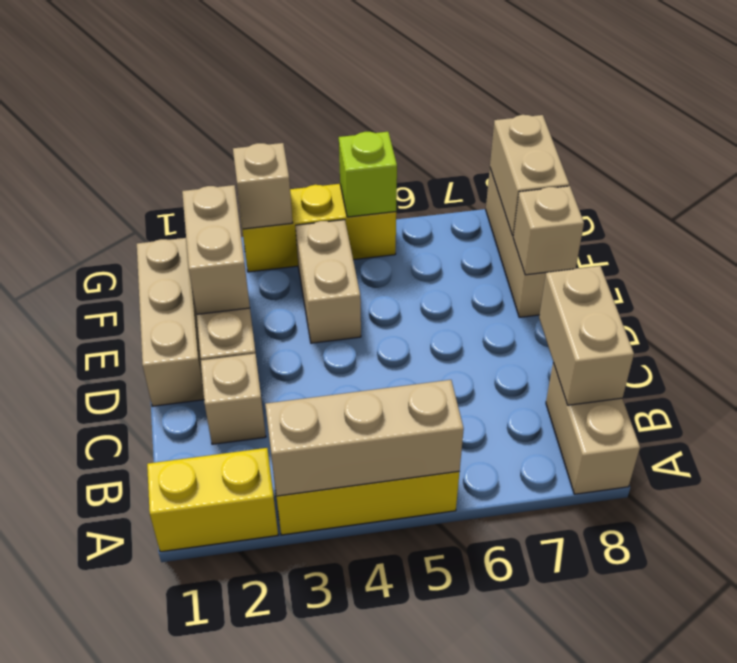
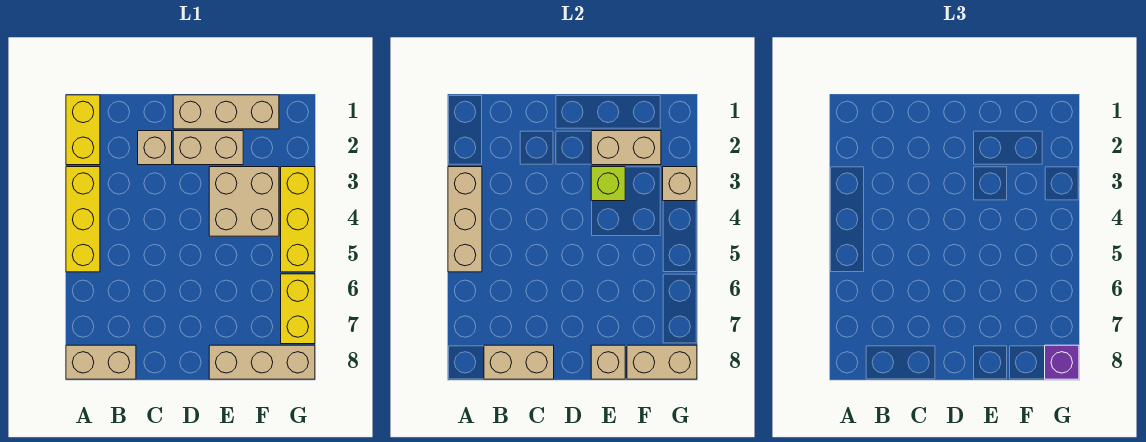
tan 1x2 brick [296,220,361,343] -> tan 2x2 brick [209,167,279,236]
lime 1x1 brick [339,132,397,217] -> lime 1x1 brick moved to [591,167,625,201]
none -> yellow 1x2 brick [281,274,315,344]
none -> purple 1x1 brick [1045,345,1079,379]

